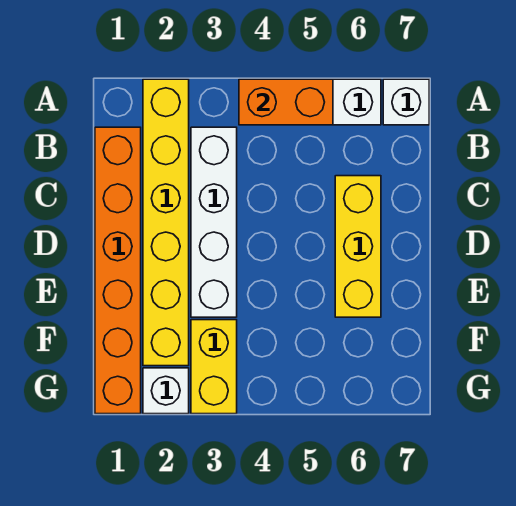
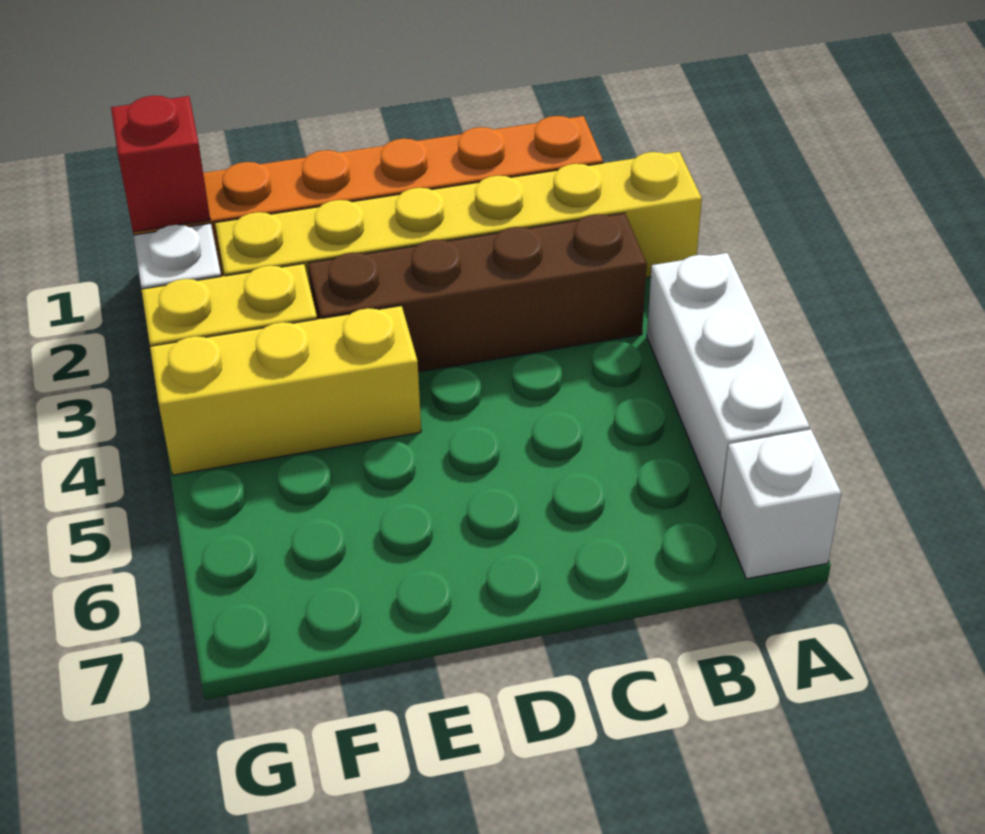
orange 1x2 brick [239,79,333,125] -> none
white 1x4 brick [191,127,237,317] -> brown 1x4 brick [308,213,647,372]
yellow 1x3 brick [335,176,381,317] -> yellow 1x3 brick moved to [150,306,421,475]
none -> red 1x1 brick [111,96,210,232]

